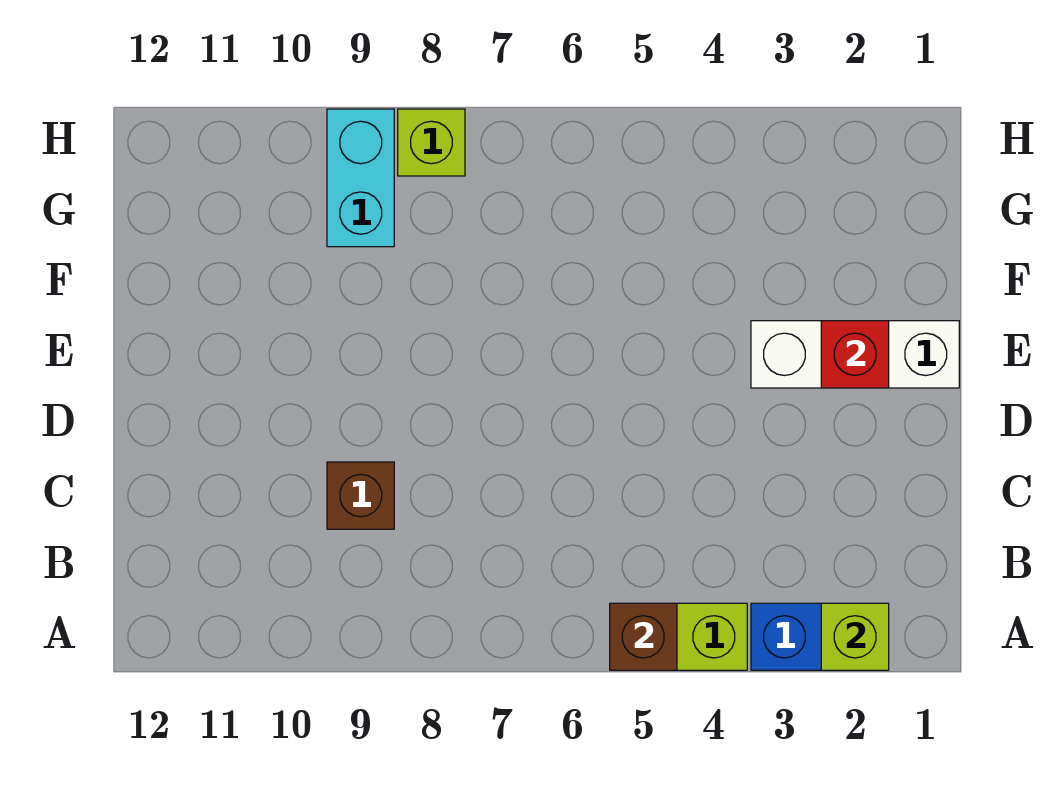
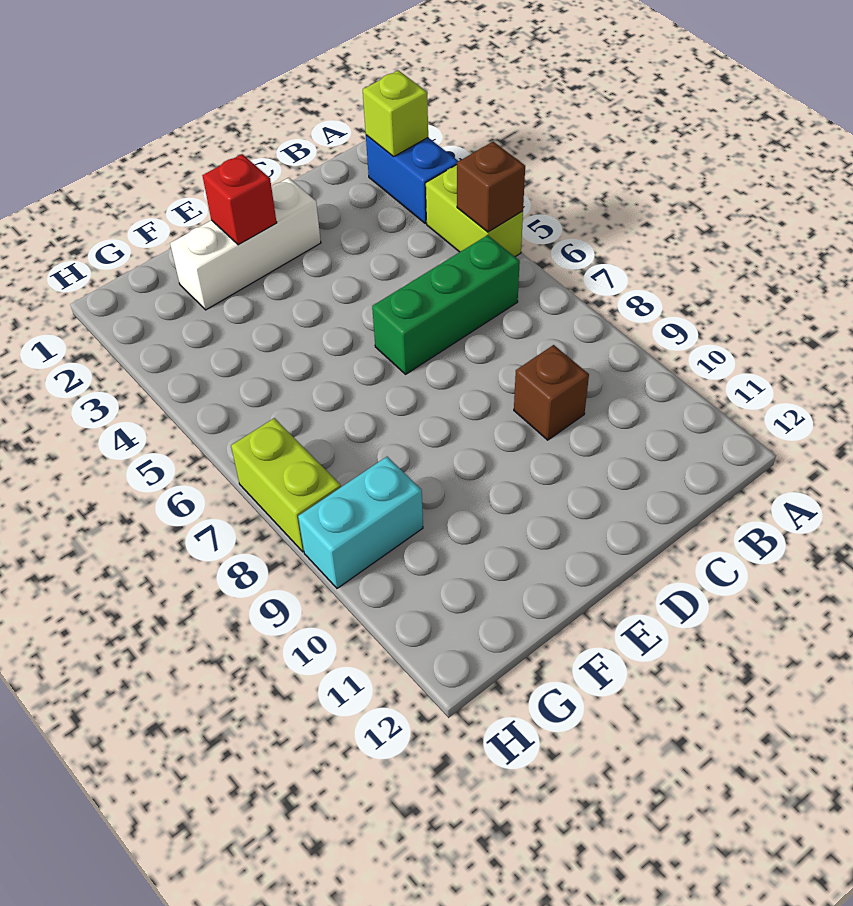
none -> green 1x3 brick [372,235,520,374]
white 1x3 brick [751,321,959,388] -> white 1x3 brick turned to [170,178,321,310]
lime 1x1 brick [398,109,465,176] -> lime 1x2 brick [231,418,341,552]

